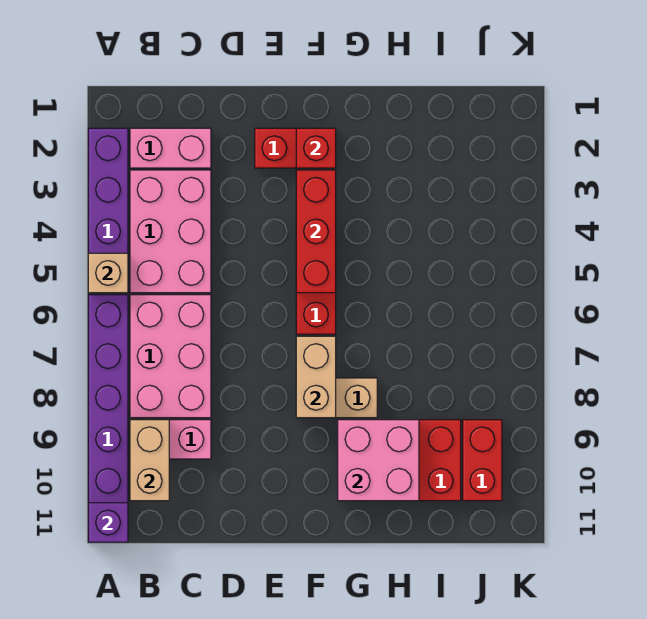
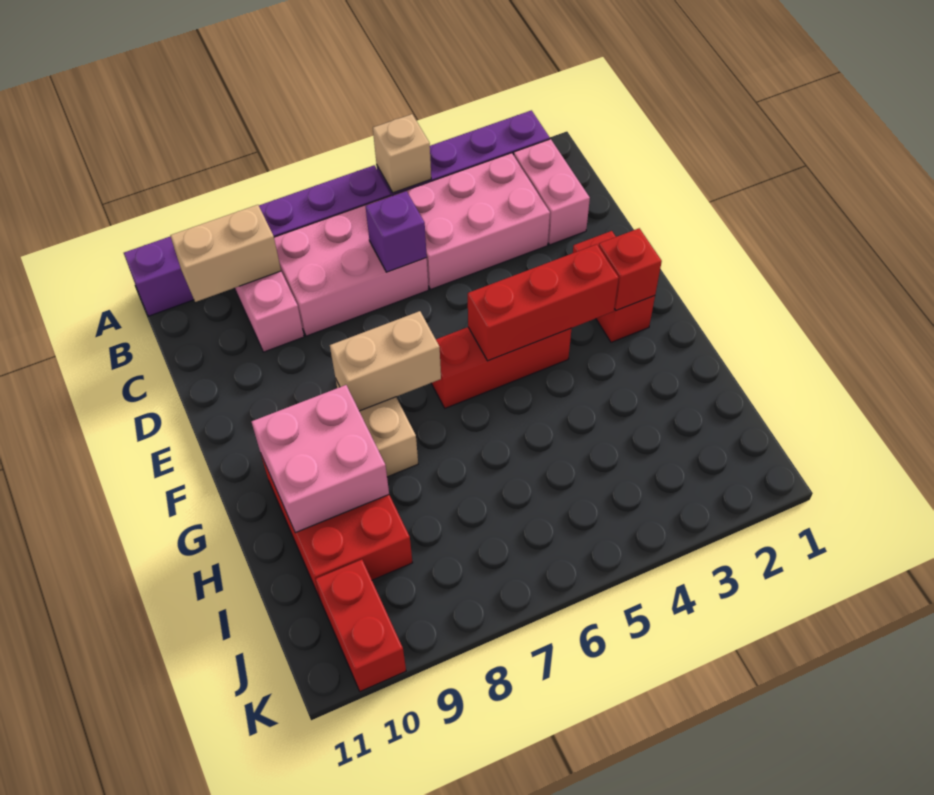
purple 1x1 brick [88,503,128,542] -> purple 1x1 brick moved to [365,191,427,272]
red 1x2 brick [463,420,502,501] -> red 1x2 brick turned to [315,560,406,691]

